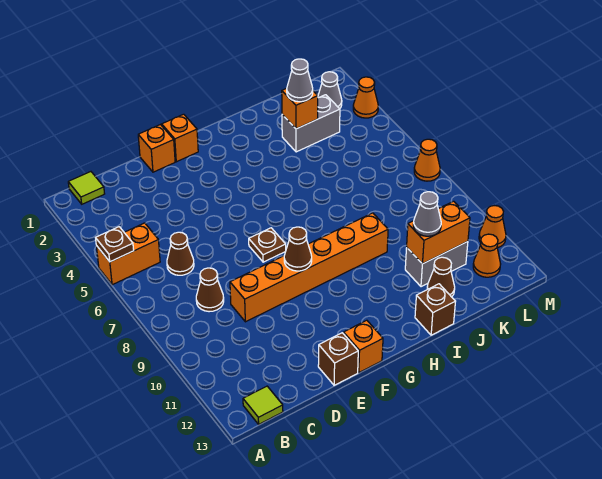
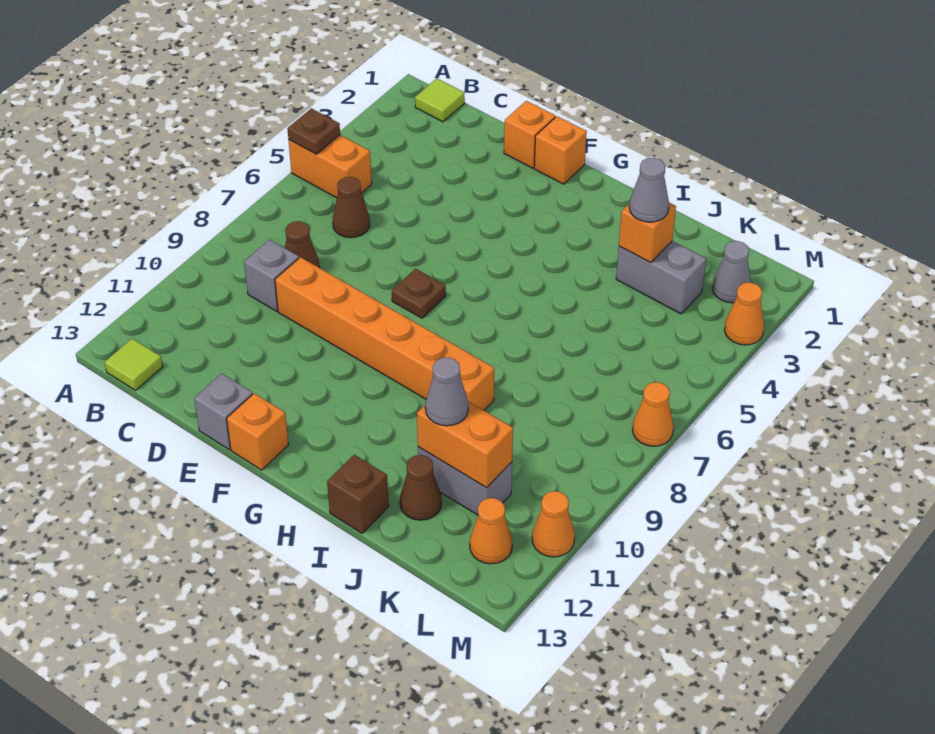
none -> grey 1x1 brick [244,240,299,311]
brown 1x1 brick [318,333,358,385] -> grey 1x1 brick [194,373,253,450]
brown 1x1 cone [284,227,312,271] -> none

